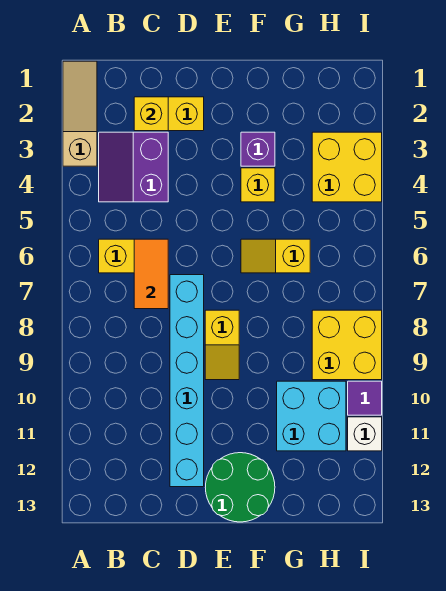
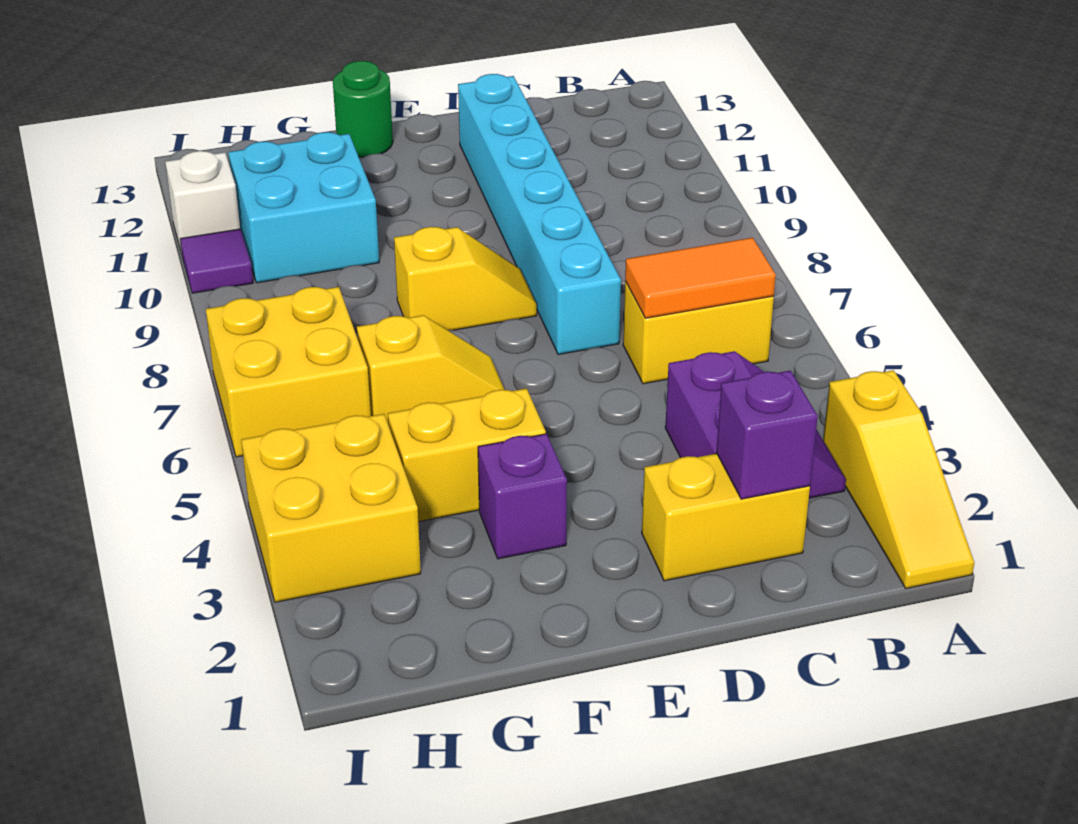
tan 1x3 slope [63,61,97,166] -> yellow 1x3 slope [823,370,974,588]
yellow 1x1 brick [134,97,168,131] -> purple 1x1 brick [717,371,818,499]
orange 1x2 tile [134,239,168,309] -> orange 1x2 tile turned to [625,238,776,318]
yellow 1x2 slope [205,310,239,380] -> yellow 1x2 slope turned to [394,227,537,330]
green 2x2 round brick [205,453,275,522] -> green 1x1 round brick [333,61,393,157]
yellow 1x1 brick [241,168,275,202] -> yellow 1x2 brick [388,388,546,522]
yellow 2x2 brick [312,310,382,380] -> yellow 2x2 brick moved to [206,287,371,457]

